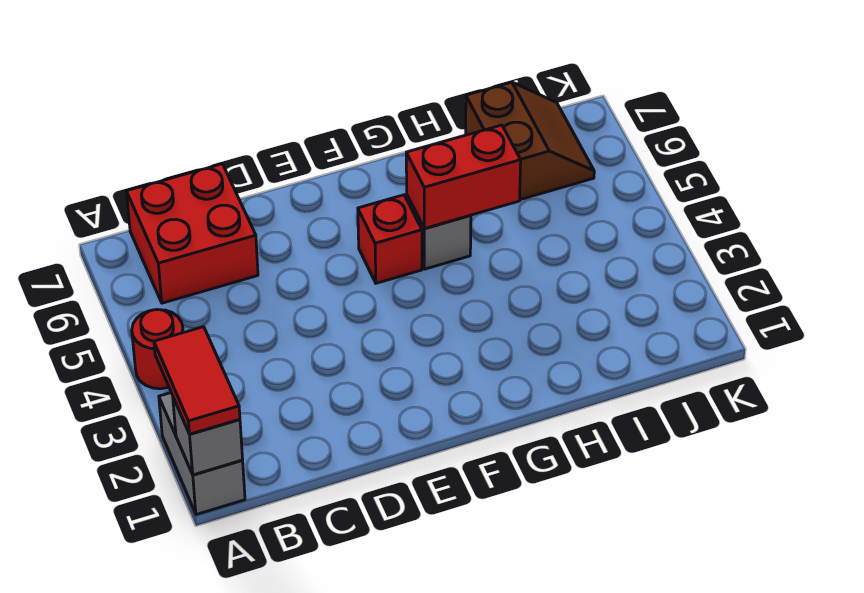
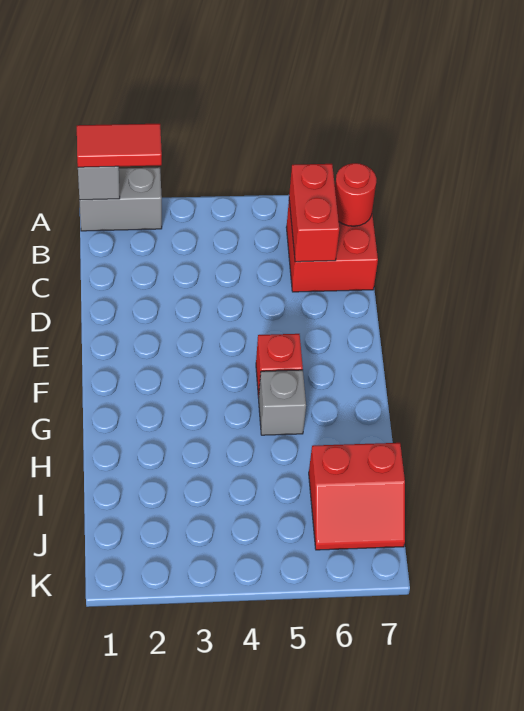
red 1x1 round brick [132,310,183,389] -> red 1x1 round brick moved to [335,163,377,226]
red 1x2 brick [406,125,521,229] -> red 1x2 brick moved to [289,164,339,262]
brown 2x2 slope [466,82,594,200] -> red 2x2 slope [309,443,405,550]

